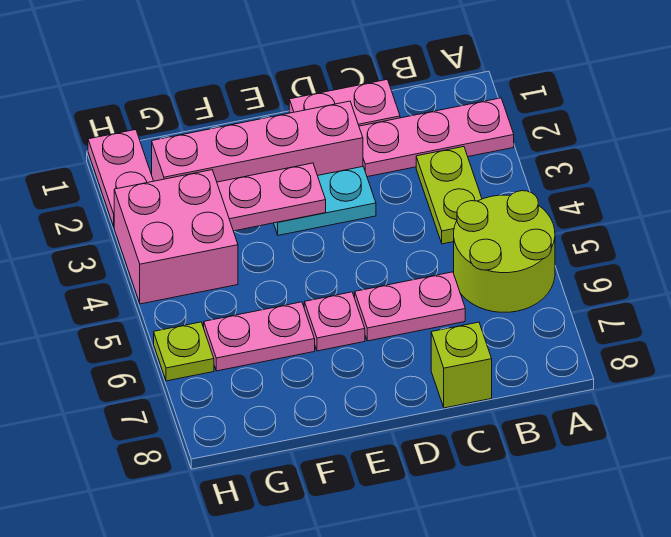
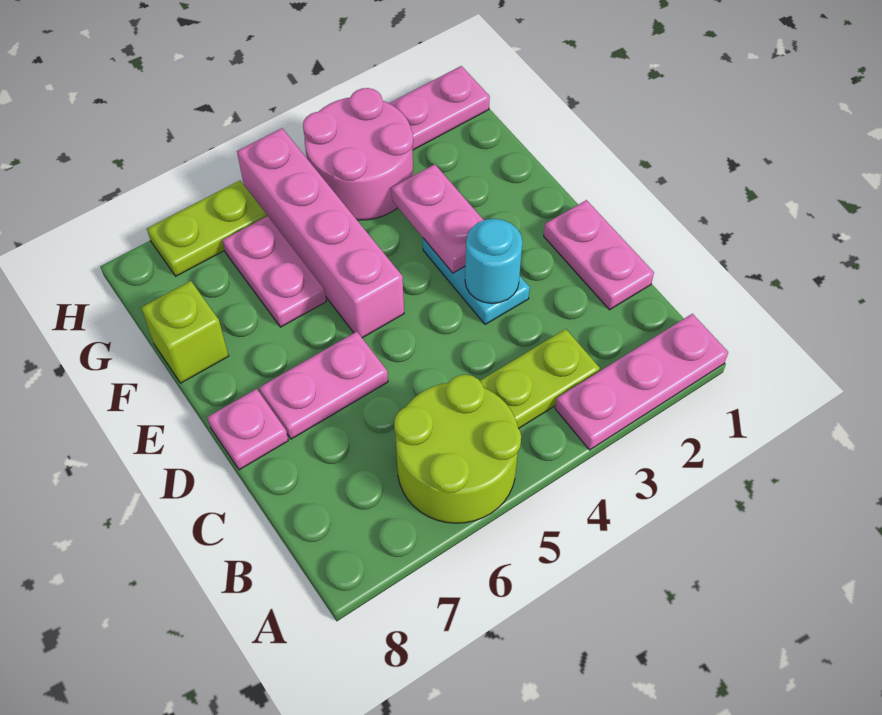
pink 1x3 plate [359,98,514,177] -> pink 1x3 plate turned to [555,314,728,450]
pink 1x2 plate [355,272,465,341] -> pink 1x2 plate turned to [259,332,388,439]
lime 1x1 brick [431,322,492,408] -> lime 1x1 brick moved to [141,281,229,383]
pink 1x4 brick [152,101,363,182] -> pink 1x4 brick moved to [237,128,404,338]
none -> cyan 1x1 round brick [465,219,523,303]
pink 1x1 plate [304,292,365,351] -> pink 1x1 plate moved to [207,389,288,470]
pink 2x2 brick [114,170,238,304] -> pink 2x2 round brick [303,88,413,220]
lime 1x1 plate [154,322,214,381] -> lime 1x2 plate [147,181,267,276]

